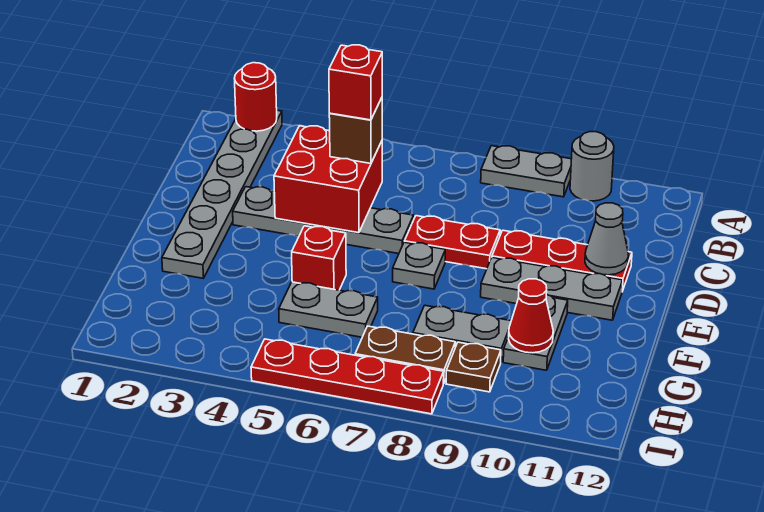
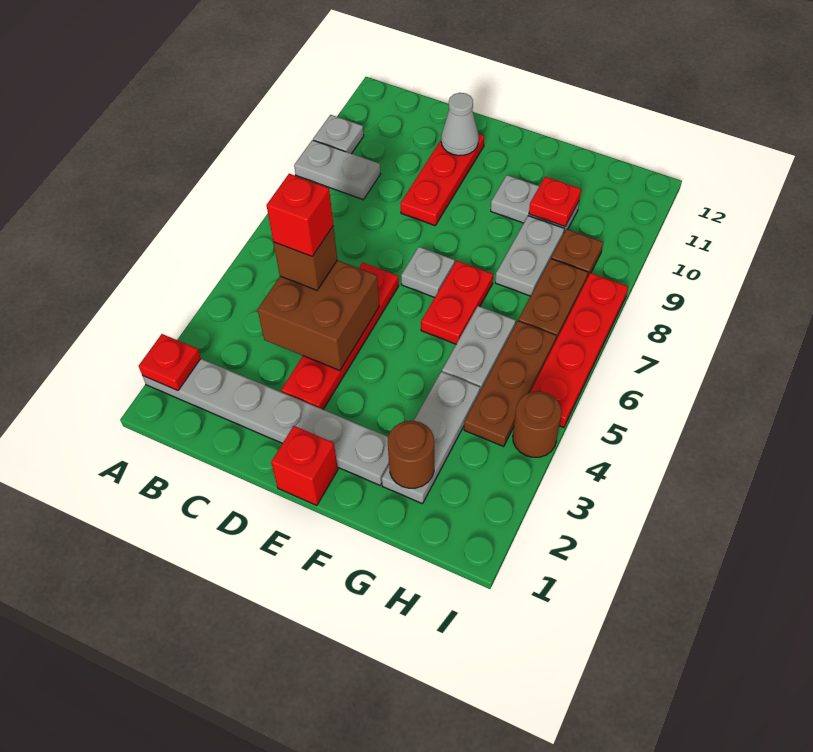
red 1x1 round brick [234,63,277,131] -> red 1x1 plate [139,334,201,391]
grey 1x2 plate [481,146,571,197] -> grey 1x2 plate turned to [294,140,380,200]
grey 1x1 round brick [570,132,614,201] -> grey 1x1 plate [313,115,364,154]
red 2x2 brick [274,126,382,233] -> brown 2x2 brick [258,260,379,371]
grey 1x4 plate [233,187,414,254] -> red 1x4 plate [281,263,399,409]
red 1x2 plate [405,216,500,269] -> red 1x2 plate moved to [421,261,493,344]
grey 1x3 plate [481,257,623,320] -> grey 1x3 plate moved to [382,372,480,504]
red 1x1 brick [292,226,346,290] -> red 1x1 brick moved to [271,426,338,506]
none -> brown 1x1 round brick [388,421,434,488]
red 1x1 cone [509,279,553,353] -> red 1x1 plate [529,177,581,227]
none -> brown 1x3 plate [464,321,556,447]
none -> brown 1x1 round brick [513,391,562,457]

